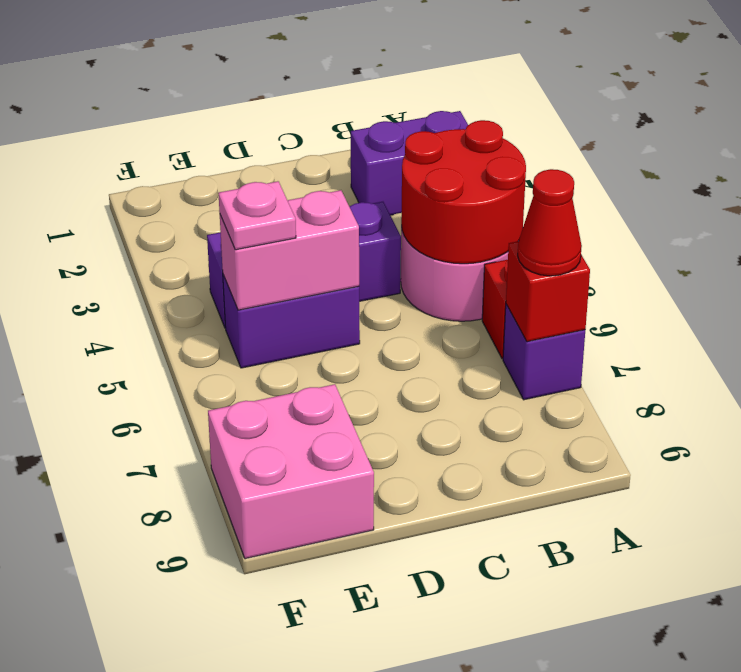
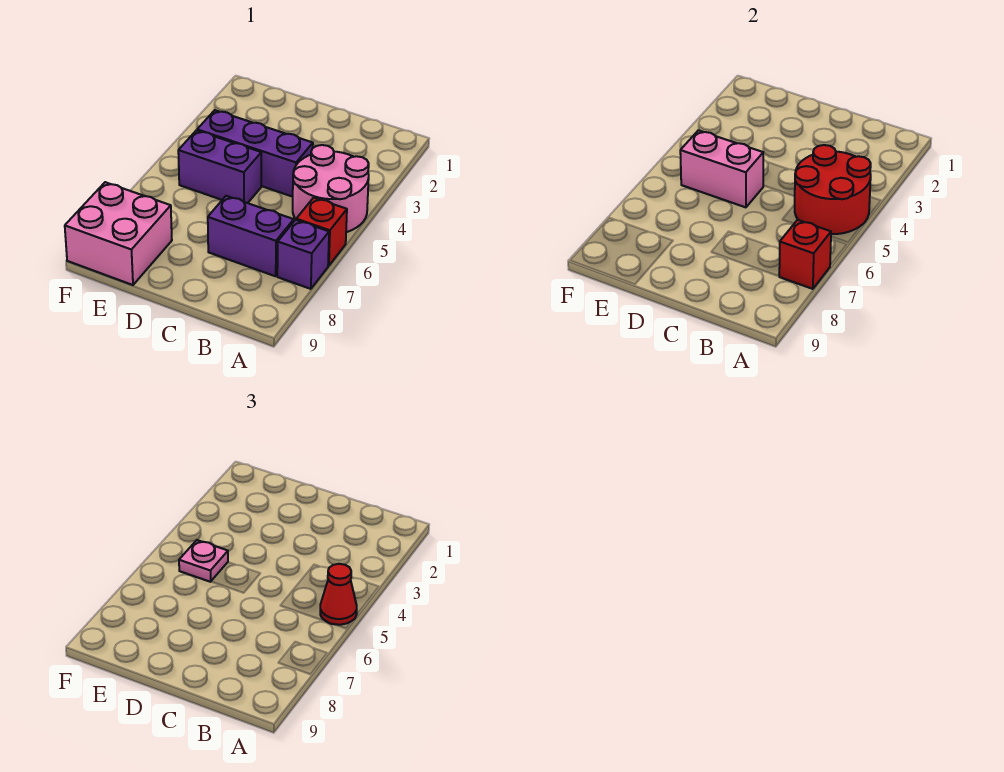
purple 1x2 brick [351,111,468,215] -> purple 1x2 brick moved to [208,196,294,276]
red 1x1 cone [518,169,582,276] -> red 1x1 cone moved to [320,564,357,625]

